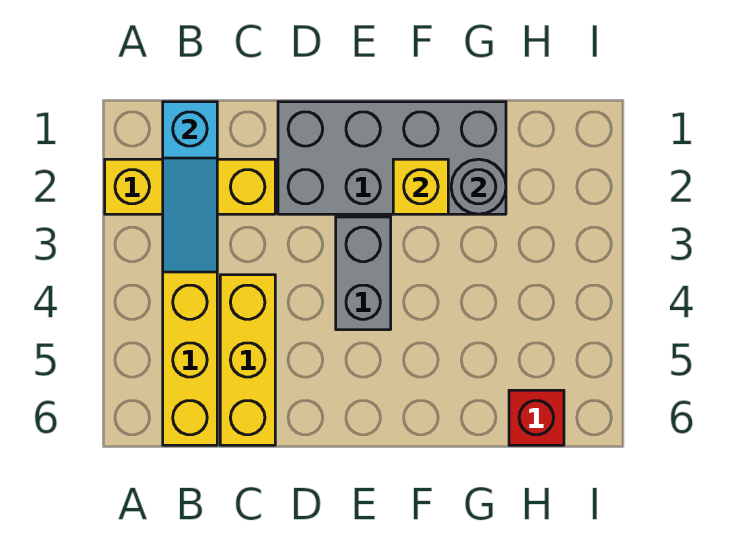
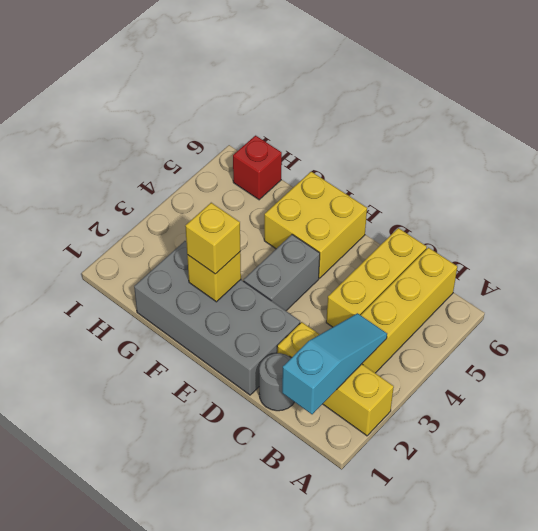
none -> yellow 2x2 brick [264,172,367,278]
none -> yellow 1x1 brick [185,203,240,274]
grey 1x1 round brick [451,159,506,214] -> grey 1x1 round brick moved to [259,353,294,411]

